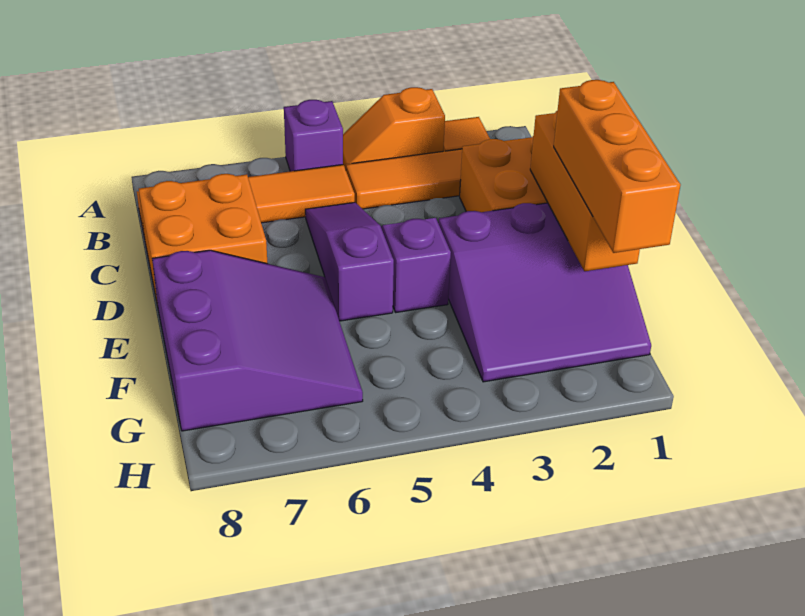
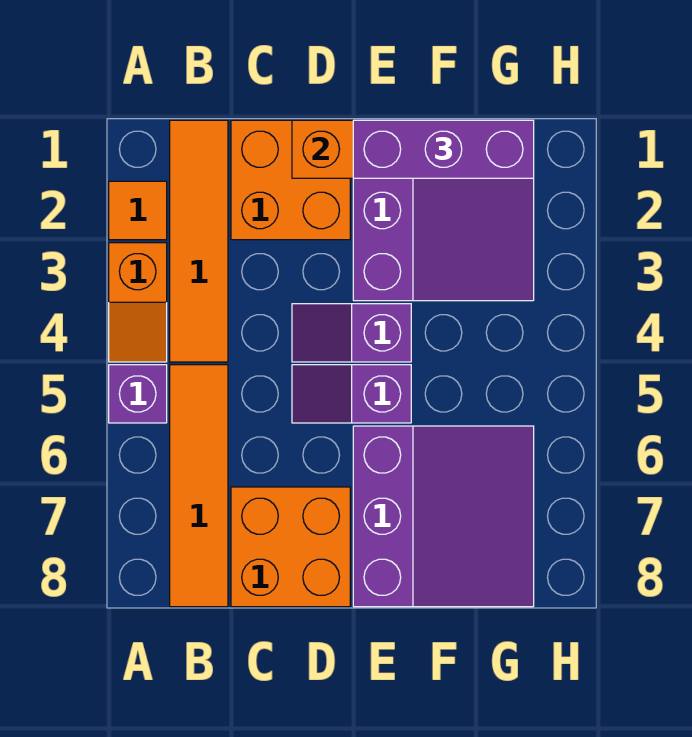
purple 1x3 slope [305,202,394,321] -> purple 1x2 slope [292,365,411,423]
orange 1x3 brick [554,80,680,253] -> purple 1x3 brick [353,120,534,178]
purple 3x3 slope [152,250,363,431] -> purple 3x3 slope turned to [353,426,534,607]

